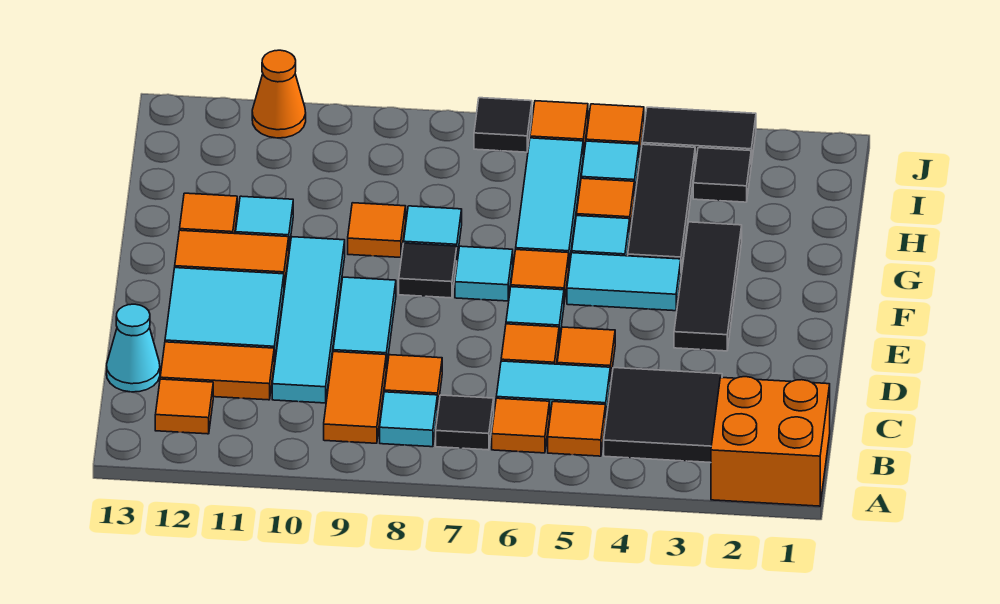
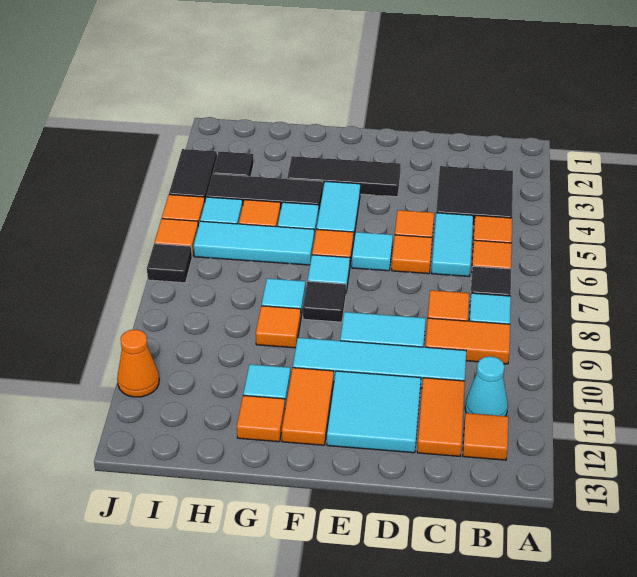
orange 2x2 brick [711,377,830,506] -> none
cyan 1x1 cone [107,304,160,392] -> cyan 1x1 cone moved to [465,356,508,416]

